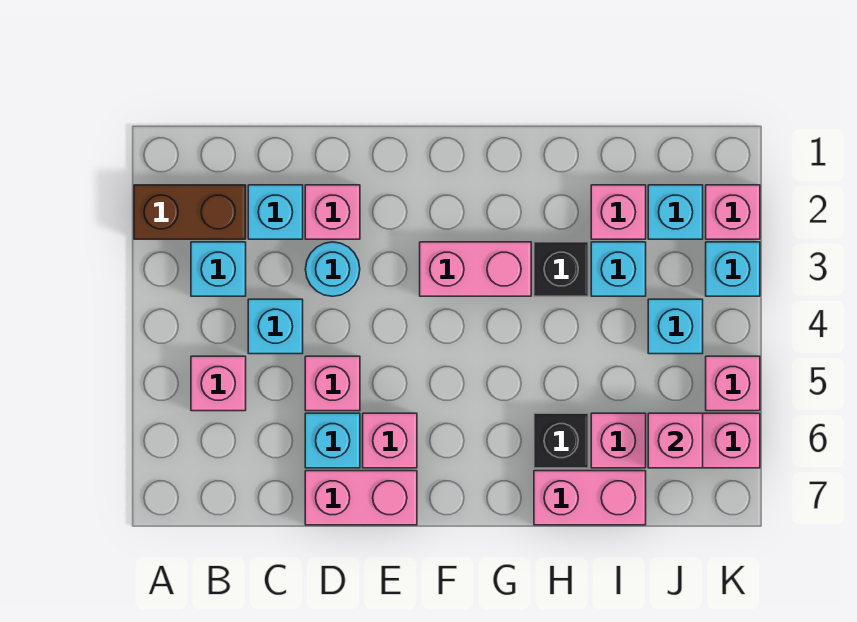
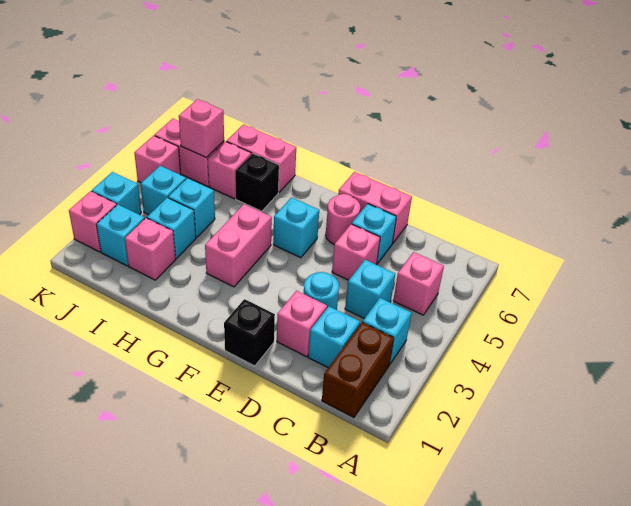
brown 1x2 brick [134,185,246,239] -> brown 1x2 brick turned to [322,322,394,418]
pink 1x1 brick [363,413,417,468] -> pink 1x1 round brick [326,194,360,244]
pink 1x2 brick [420,242,531,296] -> pink 1x2 brick turned to [205,204,272,287]
none -> cyan 1x1 brick [273,197,319,258]
black 1x1 brick [534,242,588,296] -> black 1x1 brick moved to [224,299,275,366]
none -> cyan 1x1 brick [168,178,215,238]

